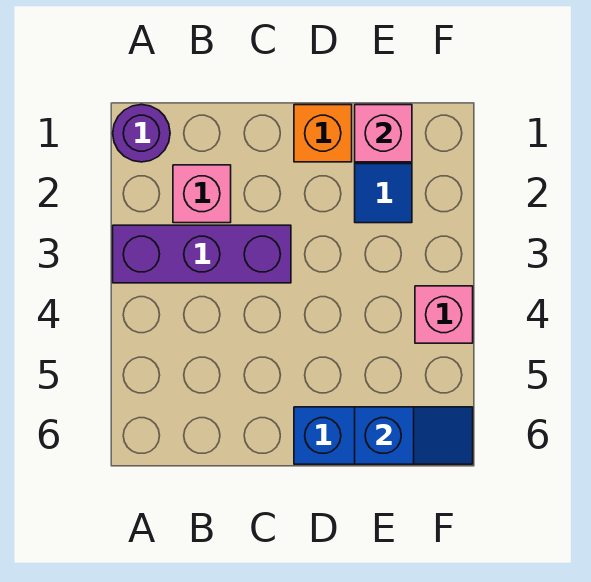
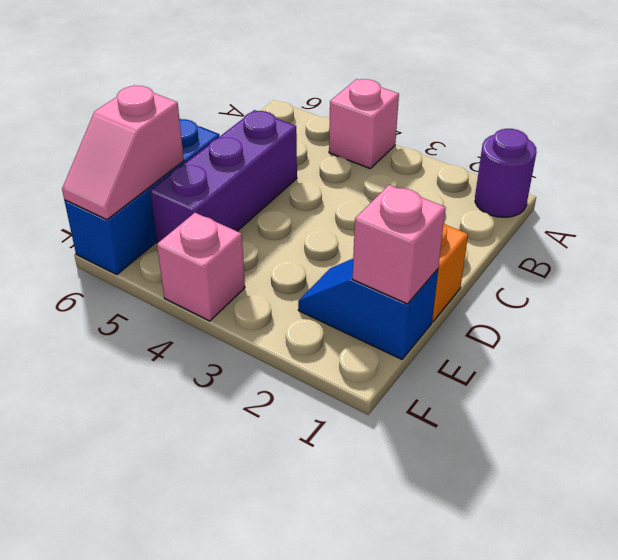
purple 1x3 brick [113,225,291,283] -> purple 1x3 brick moved to [150,110,297,243]
pink 1x1 brick [173,165,231,223] -> pink 1x1 brick moved to [329,79,399,168]
blue 1x2 slope [355,407,473,464] -> pink 1x2 slope [62,85,184,220]

